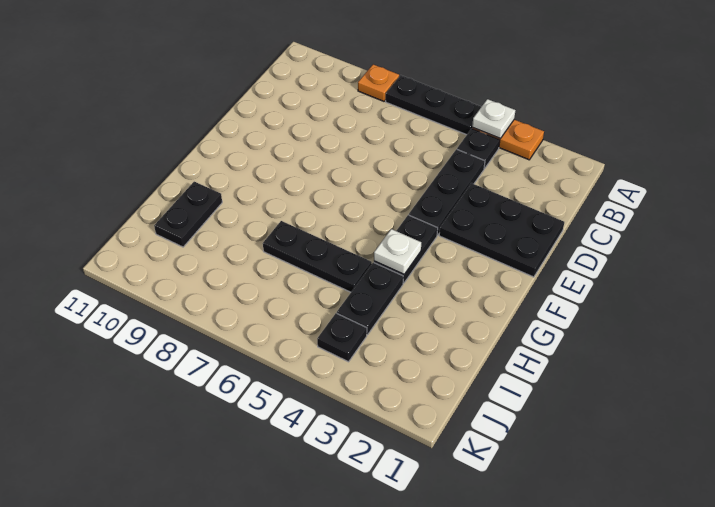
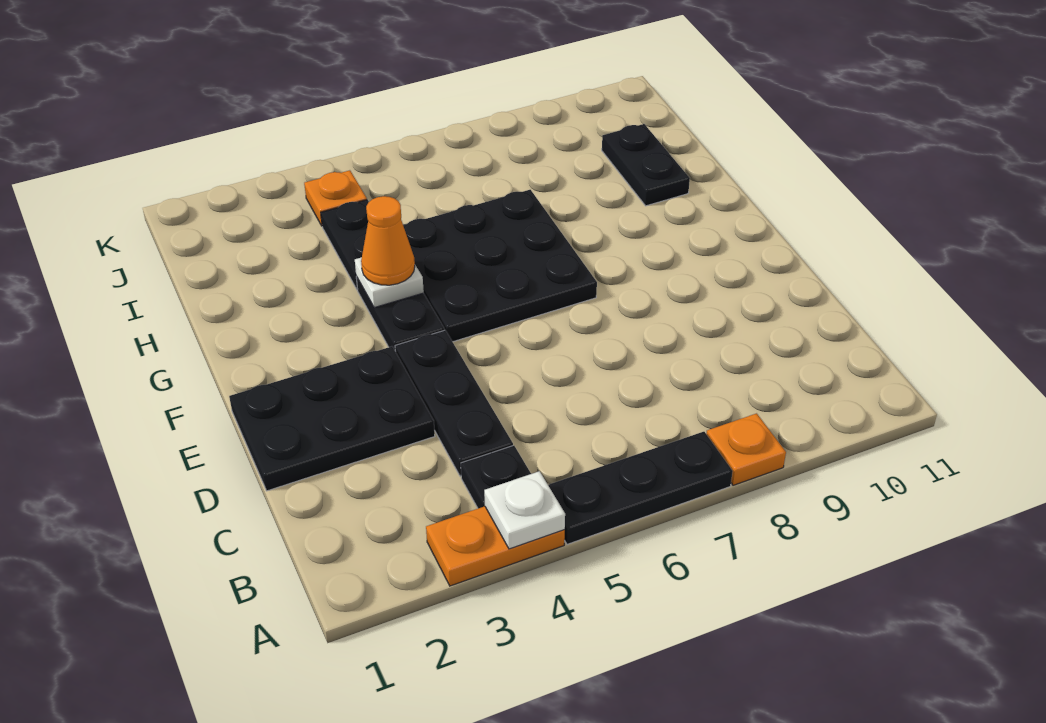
none -> orange 1x1 cone [361,196,415,285]
black 1x3 plate [263,221,372,292] -> black 3x3 plate [403,190,597,342]
black 1x1 plate [317,313,367,362] -> orange 1x1 plate [304,170,367,226]

